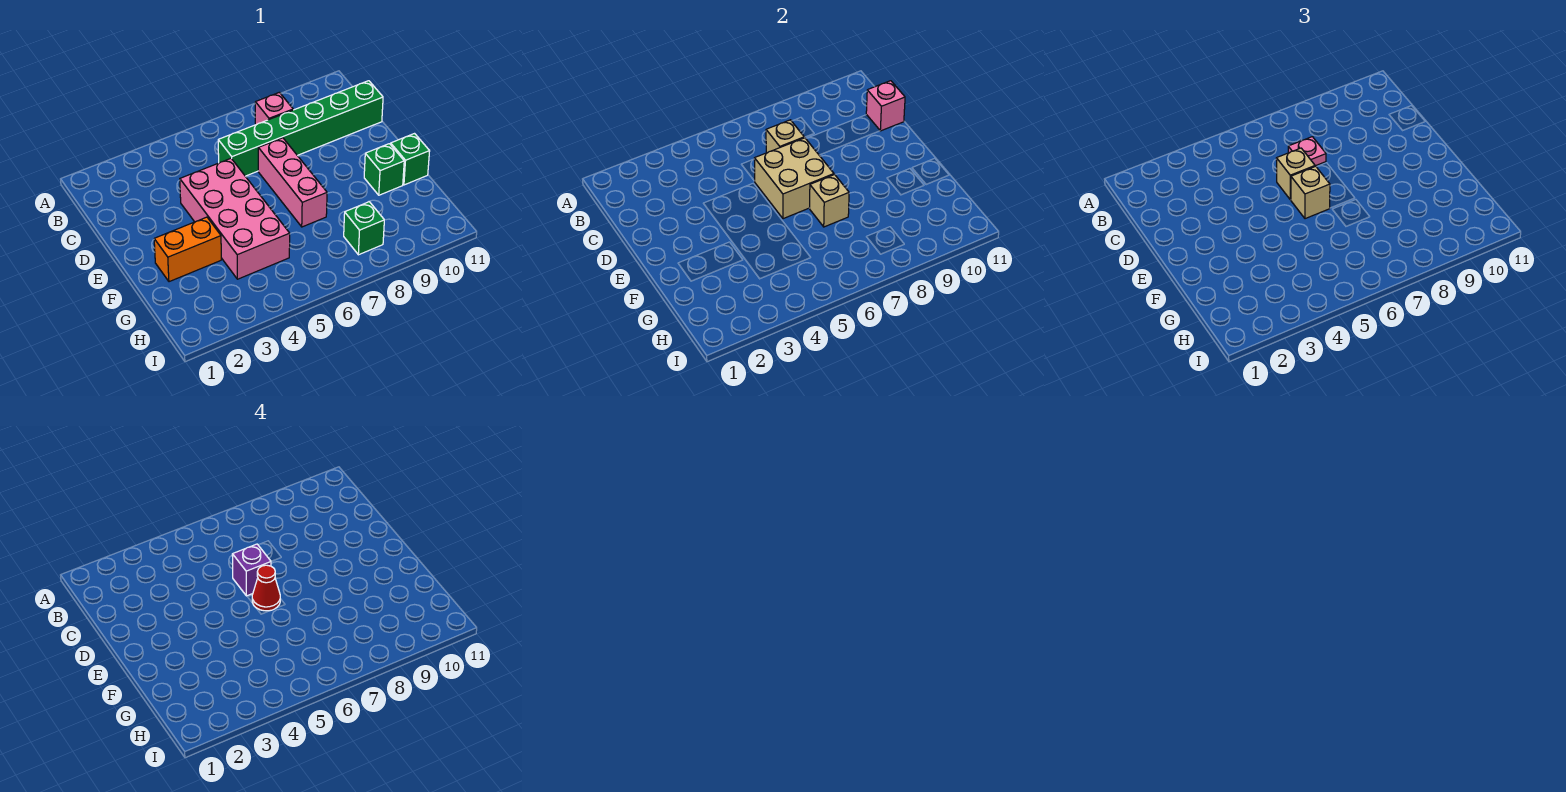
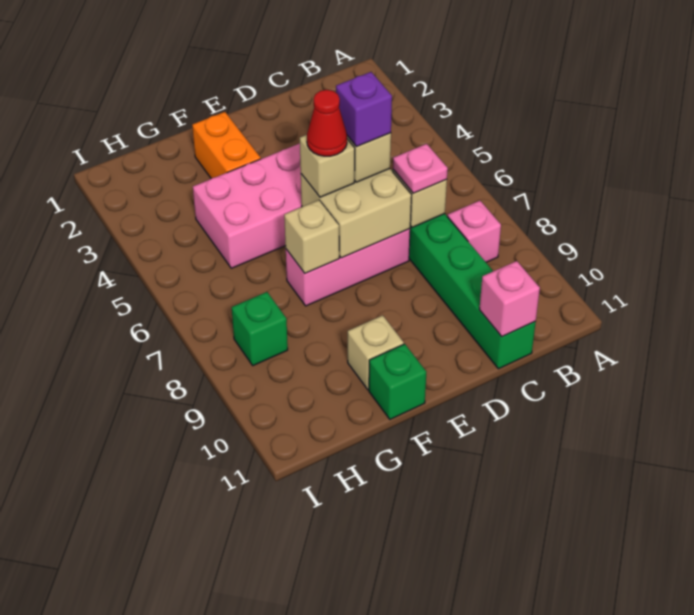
green 1x1 brick [364,144,404,195] -> tan 1x1 brick [348,315,404,390]

